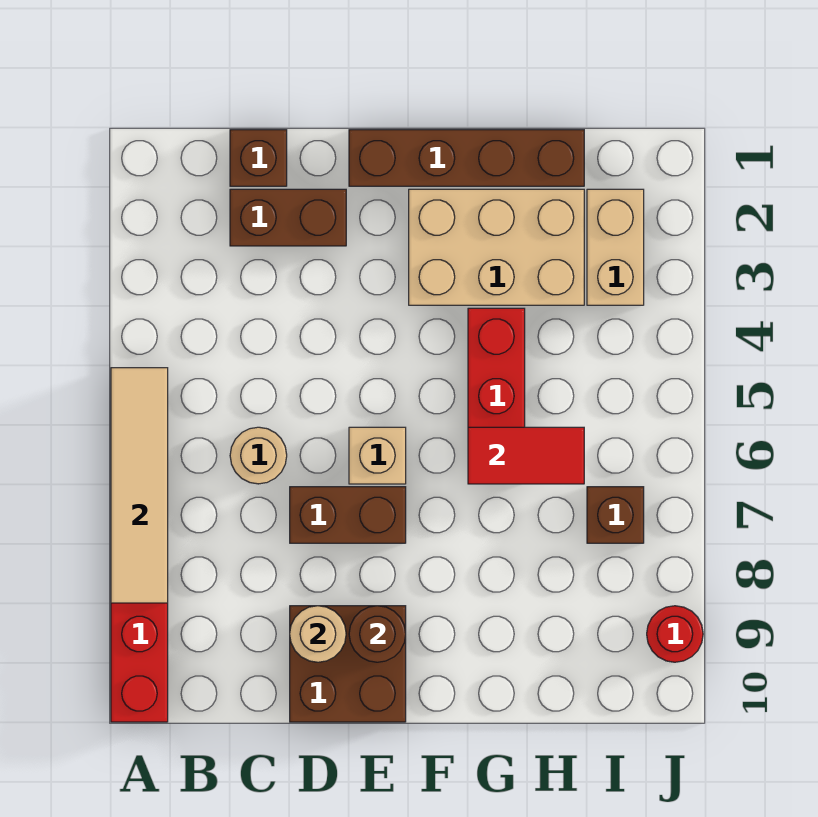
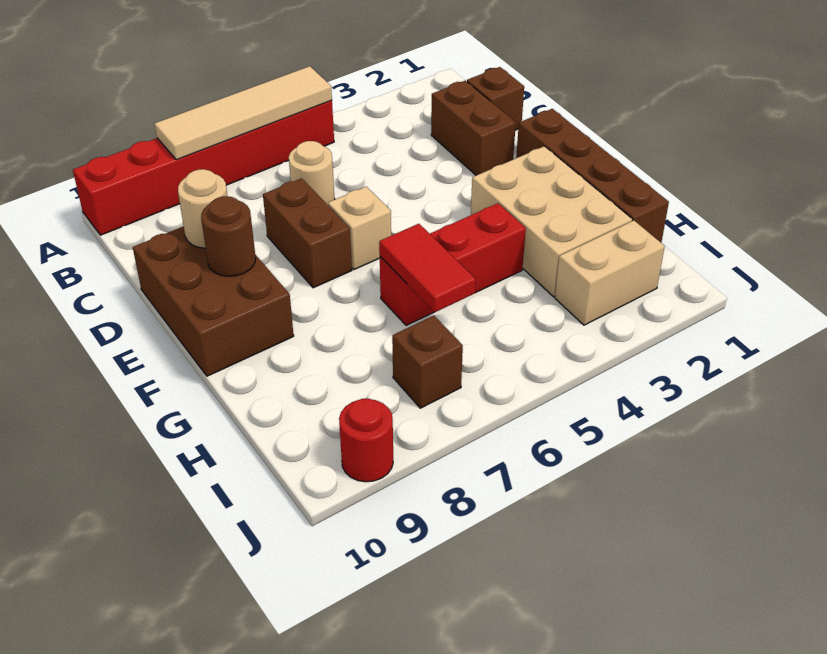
brown 2x2 brick [290,606,406,722] -> brown 2x3 brick [133,226,294,376]

